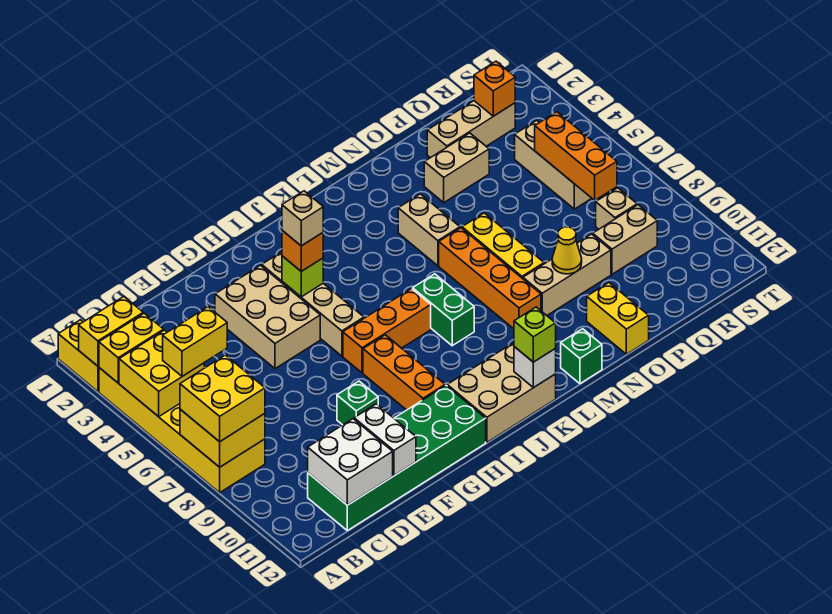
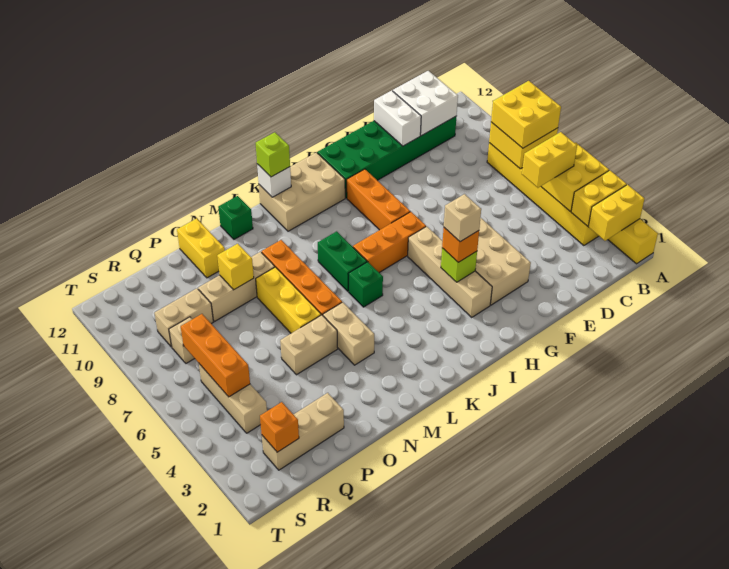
green 1x1 brick [337,381,378,425] -> green 1x1 brick moved to [349,262,383,307]
tan 1x2 brick [424,133,489,203] -> tan 1x2 brick moved to [280,315,338,375]
yellow 1x1 cone [552,227,582,274] -> yellow 1x1 brick [217,244,254,290]

